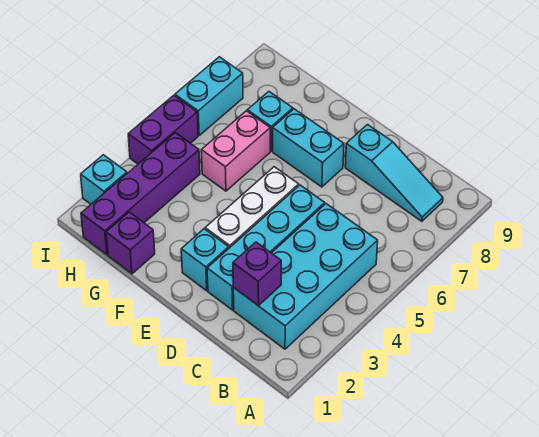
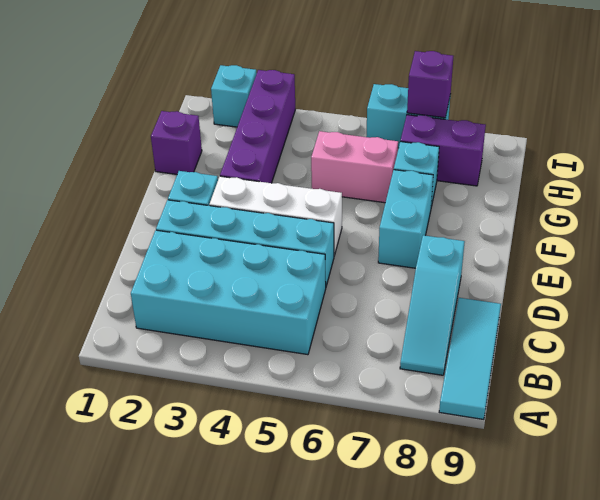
none -> cyan 1x3 tile [439,298,501,419]
purple 1x1 brick [233,242,281,306] -> purple 1x1 brick moved to [407,51,453,118]
purple 1x4 brick [81,133,200,255] -> purple 1x4 brick turned to [220,70,295,183]
purple 1x2 brick [128,95,198,164] -> purple 1x2 brick moved to [400,115,486,186]

